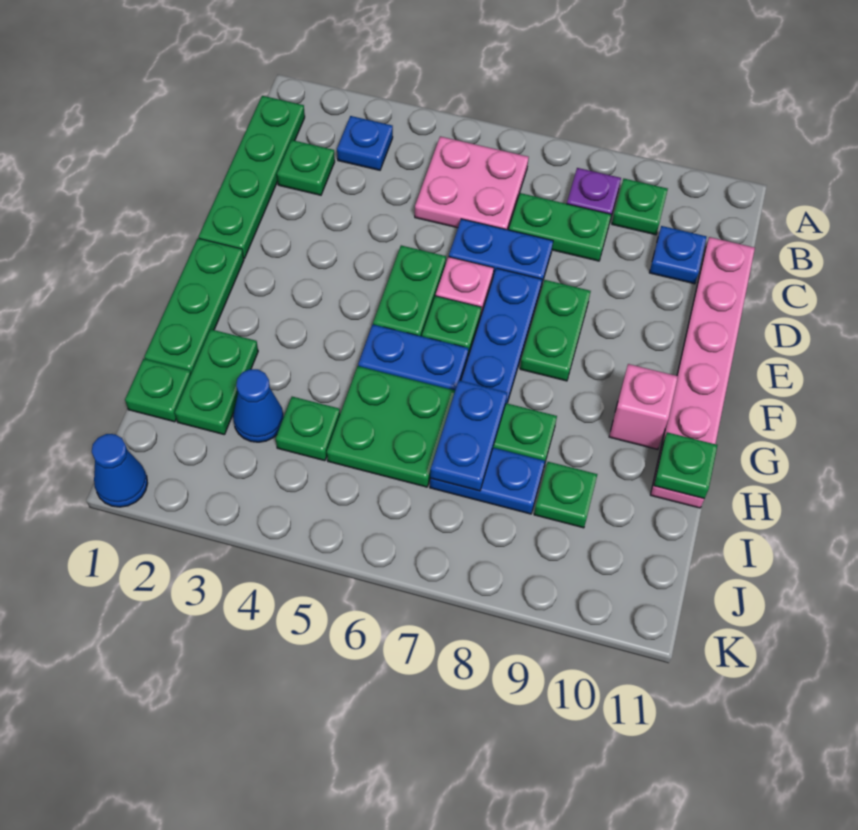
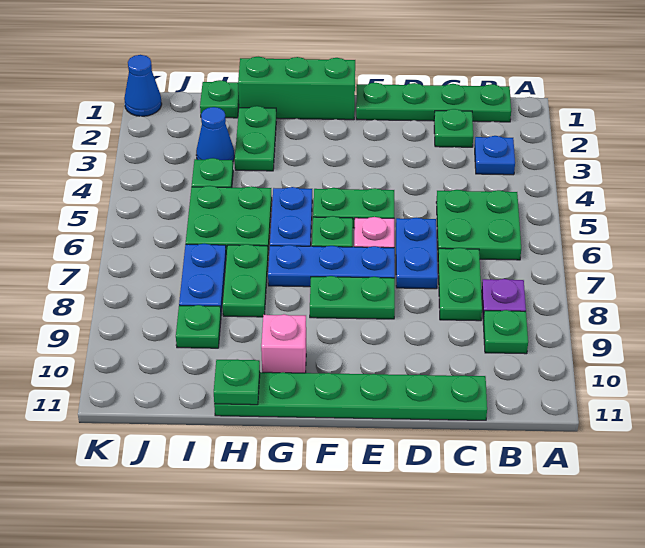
pink 2x2 plate [415,136,529,230] -> green 2x2 plate [436,190,521,260]
blue 1x1 plate [649,226,707,284] -> none
pink 1x6 plate [650,237,755,508] -> green 1x6 plate [214,372,487,420]
green 1x3 plate [145,238,244,373] -> green 1x3 brick [238,57,355,120]
green 1x2 plate [175,329,258,435] -> green 1x2 plate turned to [235,106,276,171]
blue 1x2 plate [430,380,507,491] -> none

